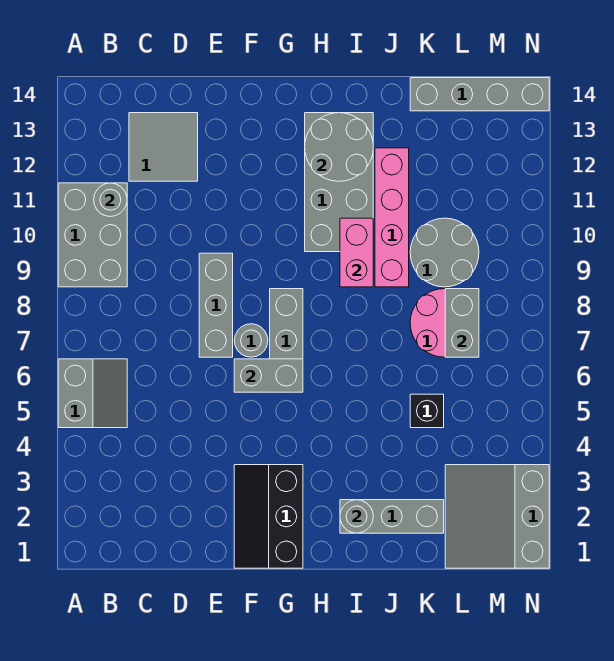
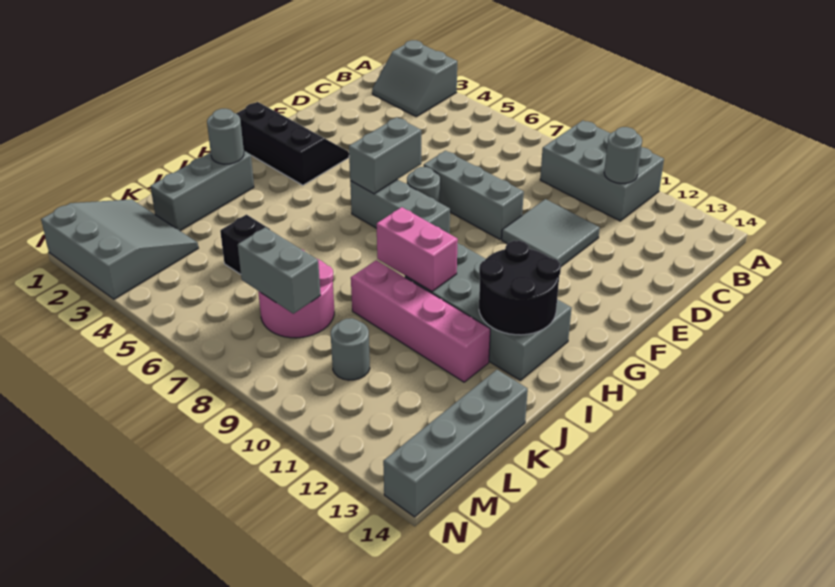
grey 2x2 slope [58,359,127,428] -> grey 2x2 slope moved to [372,40,457,117]
grey 2x2 tile [129,113,198,181] -> grey 2x2 tile moved to [502,199,600,266]
grey 2x2 round brick [305,113,373,181] -> black 2x2 round brick [479,241,561,335]
grey 2x2 round brick [410,218,479,287] -> grey 1x1 round brick [331,318,370,380]

